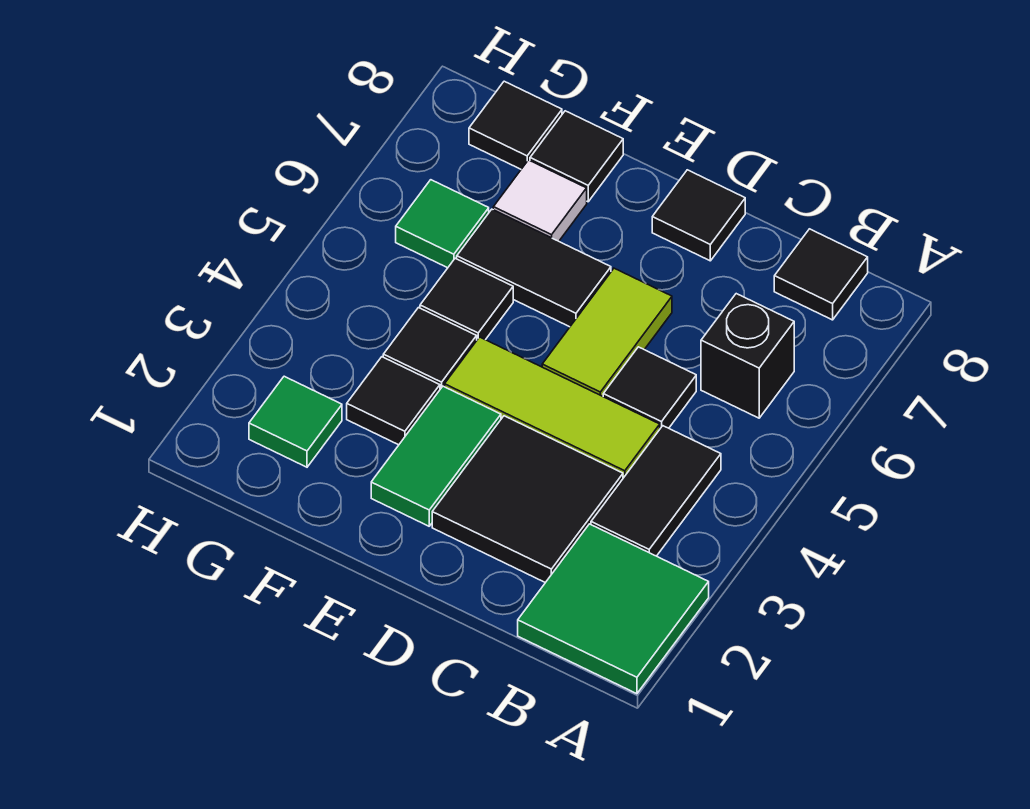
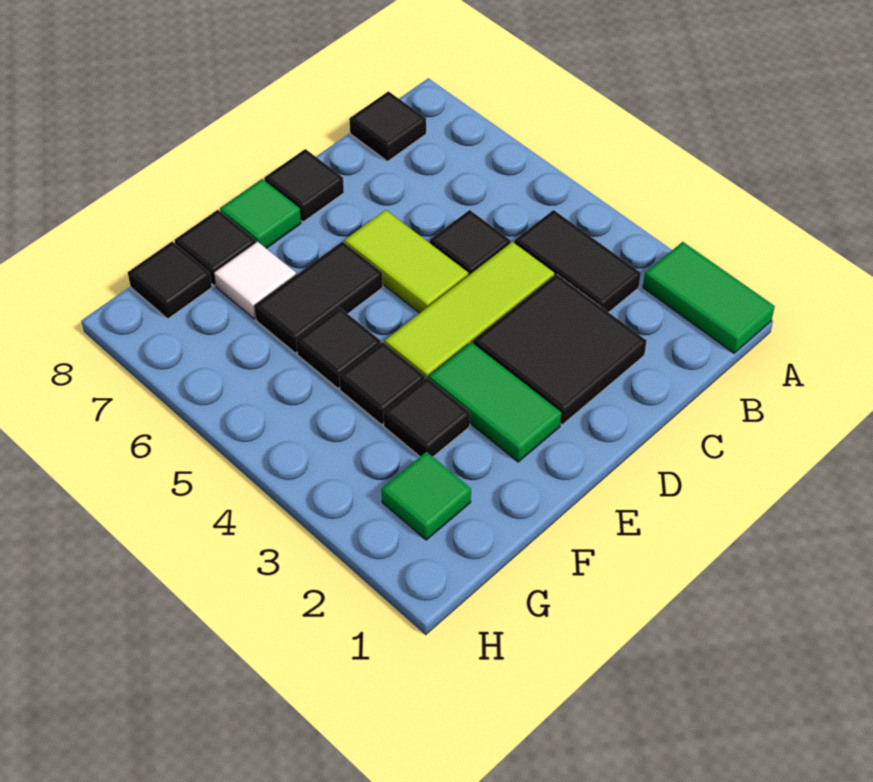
green 2x2 tile [518,524,709,694] -> green 1x2 tile [643,242,775,353]
black 1x1 brick [701,294,794,418] -> none
green 1x1 tile [396,180,489,268] -> green 1x1 tile moved to [220,179,301,248]

